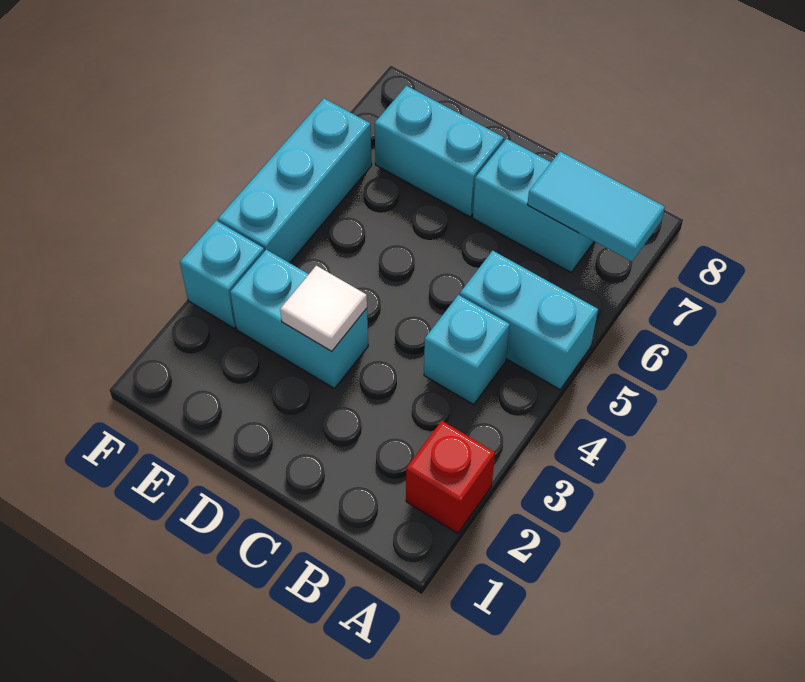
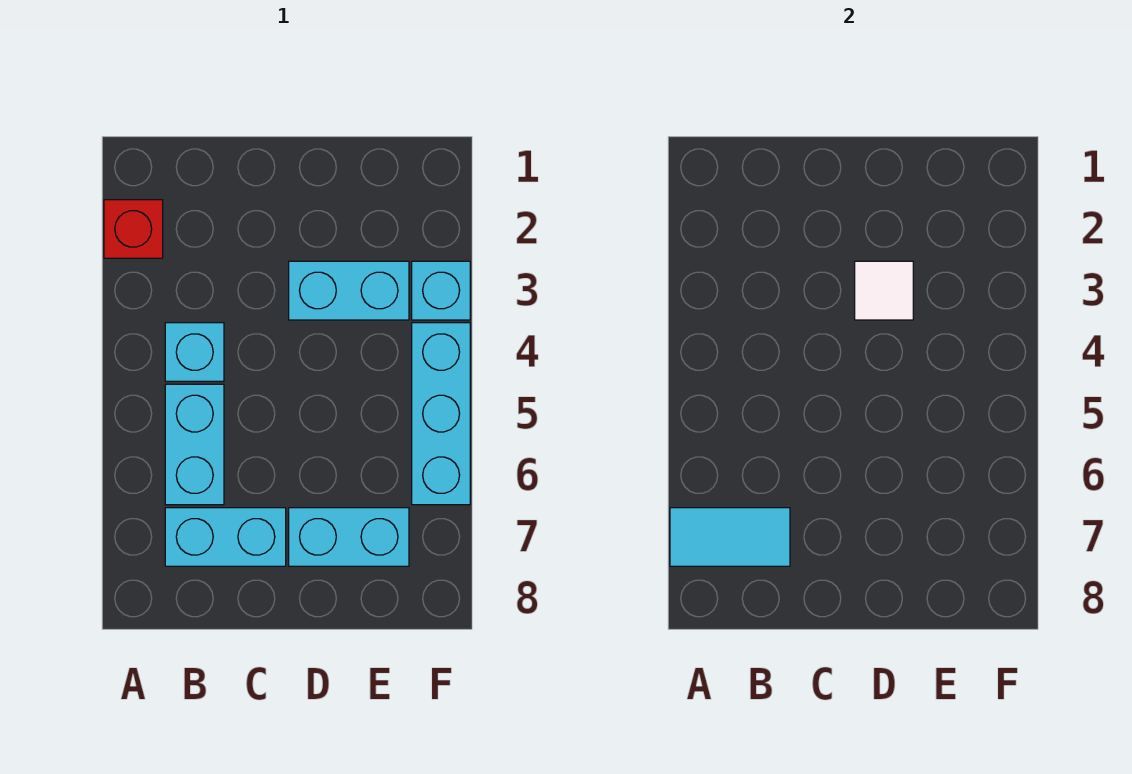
cyan 1x2 brick [460,251,598,389] -> cyan 1x2 brick turned to [165,384,224,505]

